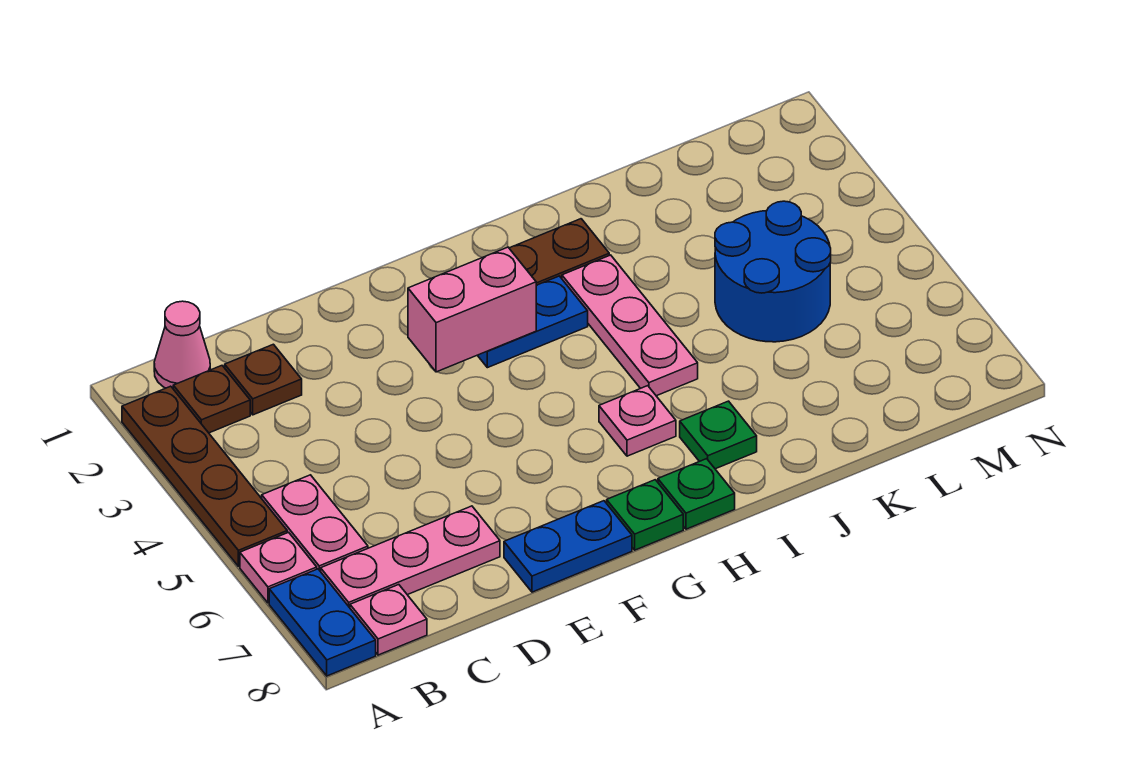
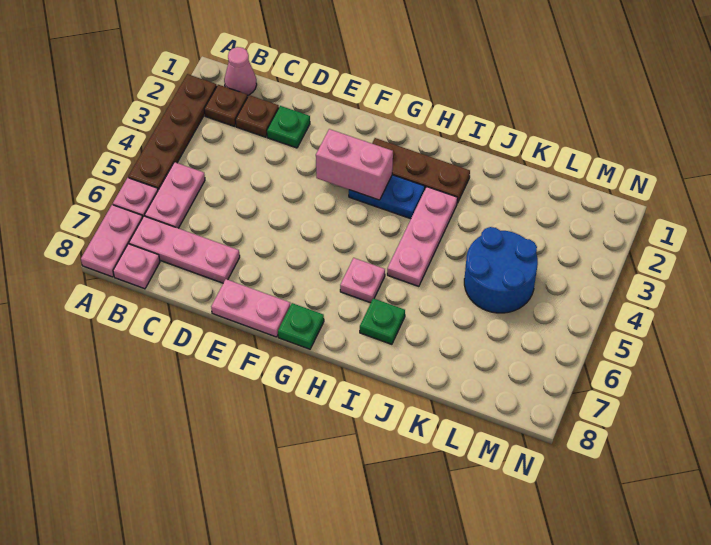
blue 1x2 plate [269,569,376,676] -> pink 1x2 plate [81,205,143,277]
blue 1x2 plate [504,501,632,592] -> pink 1x2 plate [211,279,290,337]
green 1x1 plate [658,459,735,529] -> green 1x1 plate moved to [267,106,310,148]

